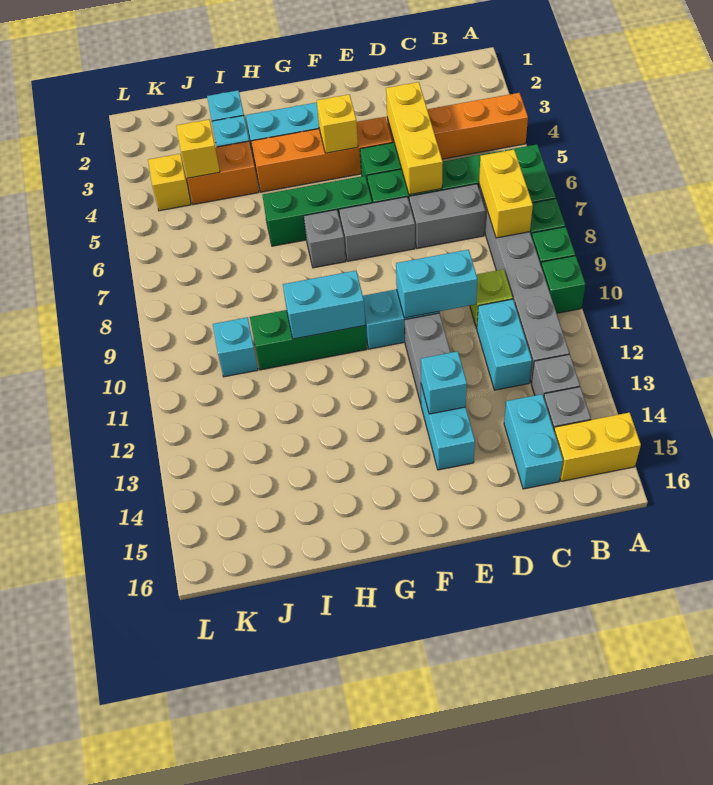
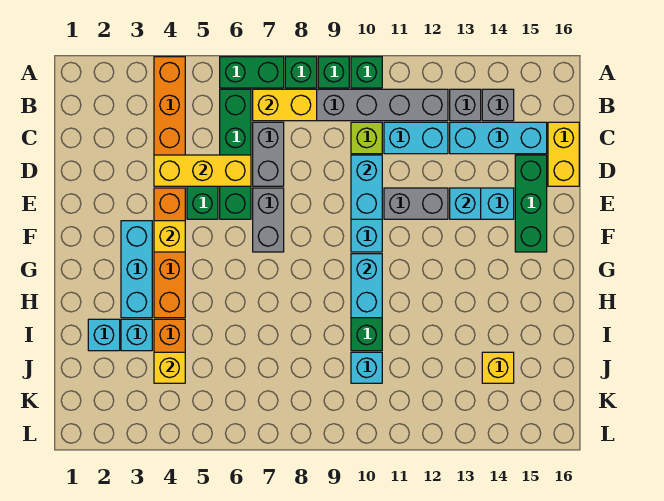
yellow 1x2 brick [554,412,641,481] -> yellow 1x2 brick moved to [548,122,579,186]
cyan 1x2 brick [504,394,563,489] -> cyan 1x3 brick [450,122,547,154]
green 1x3 brick [262,176,372,246] -> green 1x3 brick moved to [515,155,547,252]
grey 1x1 brick [304,210,346,268] -> none
yellow 1x1 brick [148,154,191,211] -> yellow 1x1 brick moved to [482,352,514,383]

